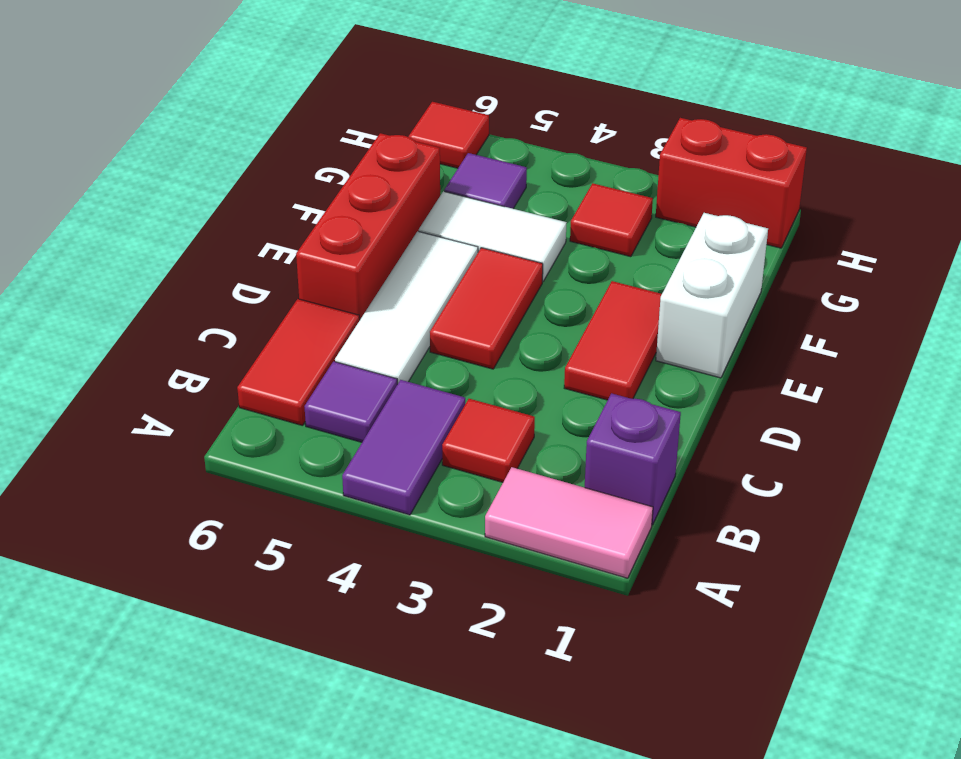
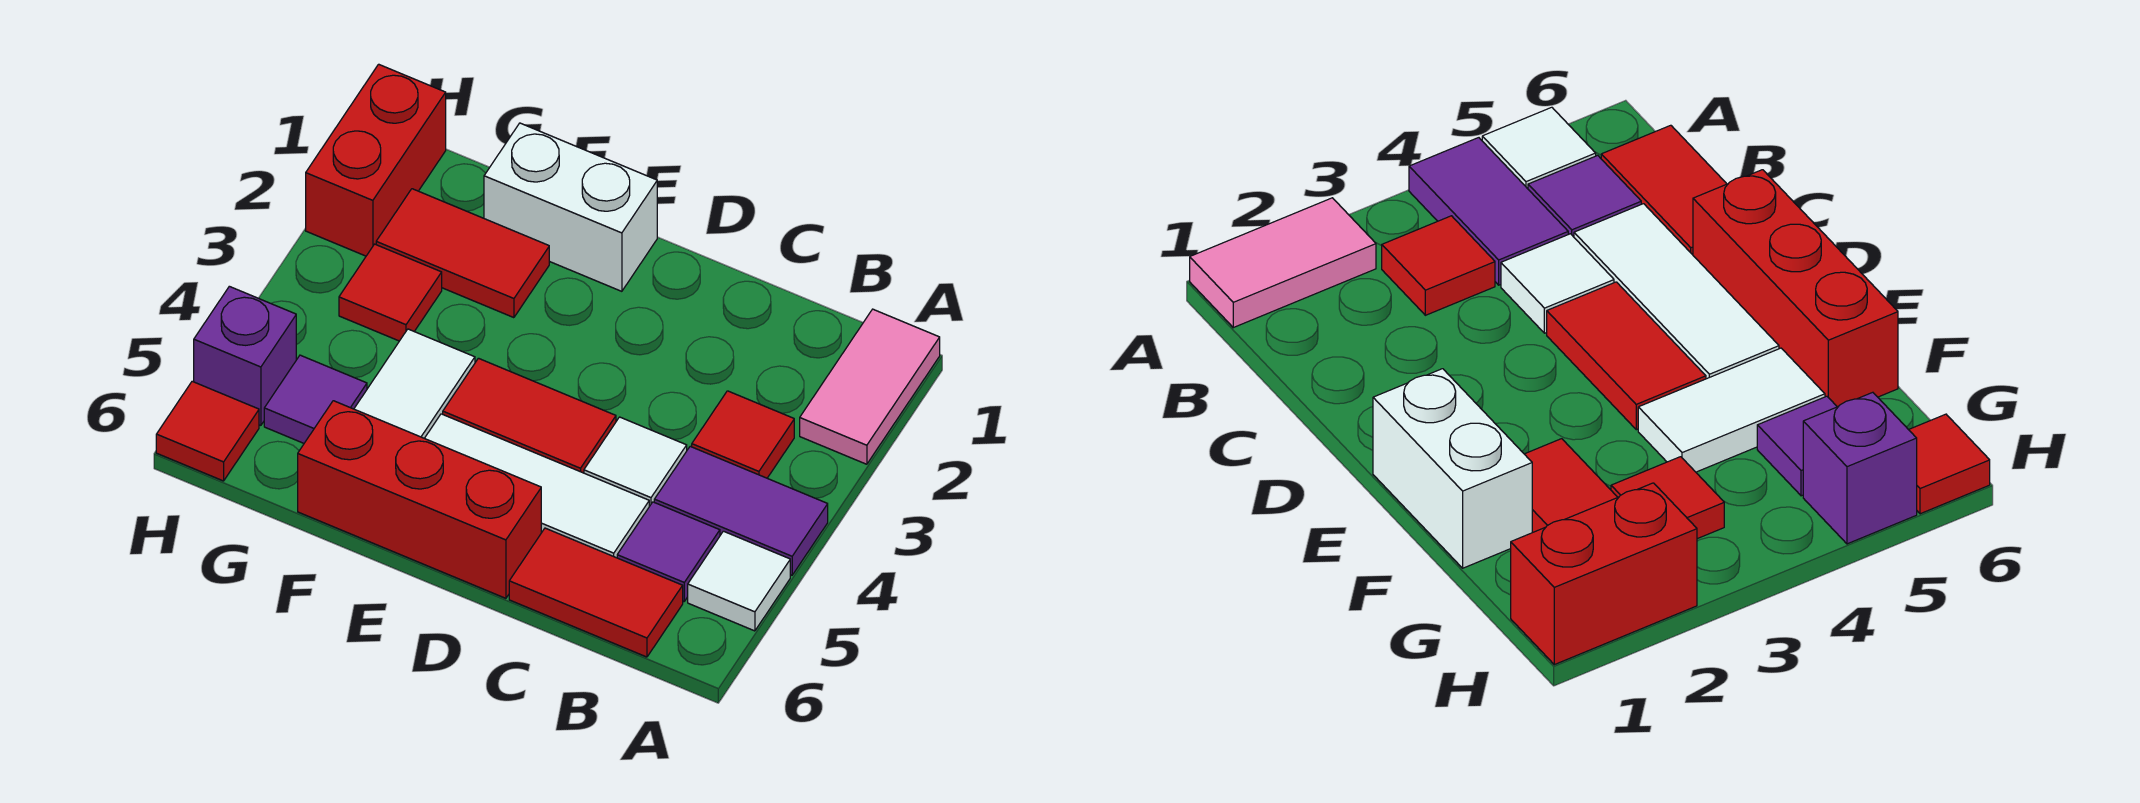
none -> white 1x1 tile [688,531,790,631]
purple 1x1 brick [585,393,681,525] -> purple 1x1 brick moved to [194,286,296,425]
none -> white 1x1 tile [584,417,687,506]
red 1x2 tile [564,281,662,400] -> red 1x2 tile moved to [376,189,549,318]

